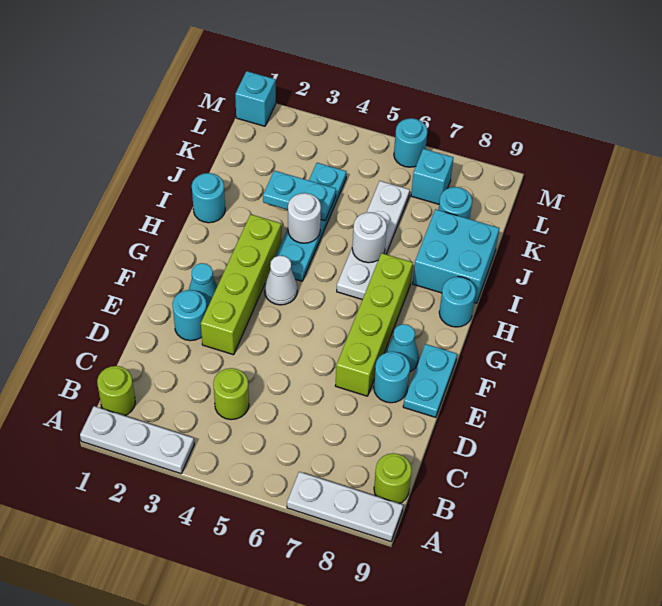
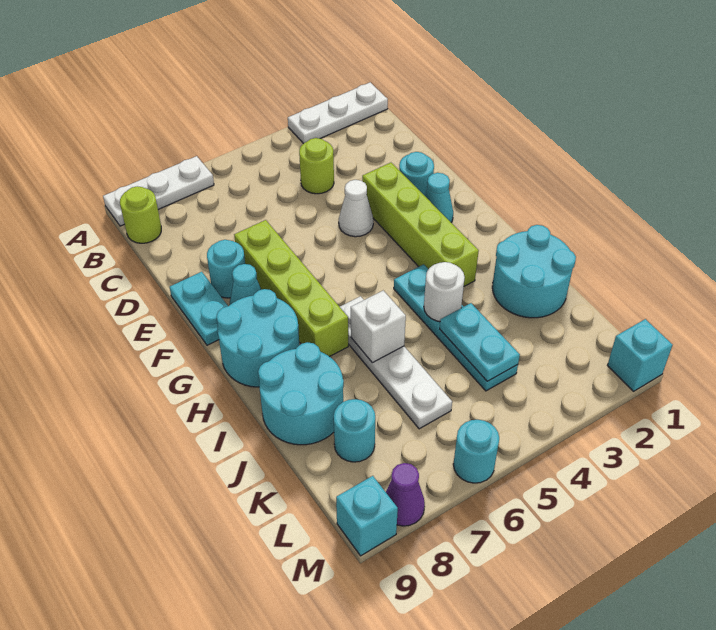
lime 1x1 round brick [97,366,135,416] -> none
white 1x1 cone [265,256,297,305] -> white 1x1 cone moved to [339,180,373,237]
cyan 1x1 round brick [439,277,476,327] -> cyan 2x2 round brick [216,289,299,387]
cyan 1x1 round brick [192,173,225,223] -> cyan 2x2 round brick [492,225,576,318]
white 1x1 round brick [352,212,387,263] -> white 1x1 brick [351,290,406,363]
cyan 2x2 brick [413,209,499,303] -> cyan 2x2 round brick [258,342,344,445]
cyan 1x2 plate [263,171,336,221] -> cyan 1x2 plate turned to [440,303,520,381]
cyan 1x1 brick [411,149,453,204] -> cyan 1x1 brick moved to [336,476,398,556]
none -> purple 1x1 cone [386,463,425,526]

